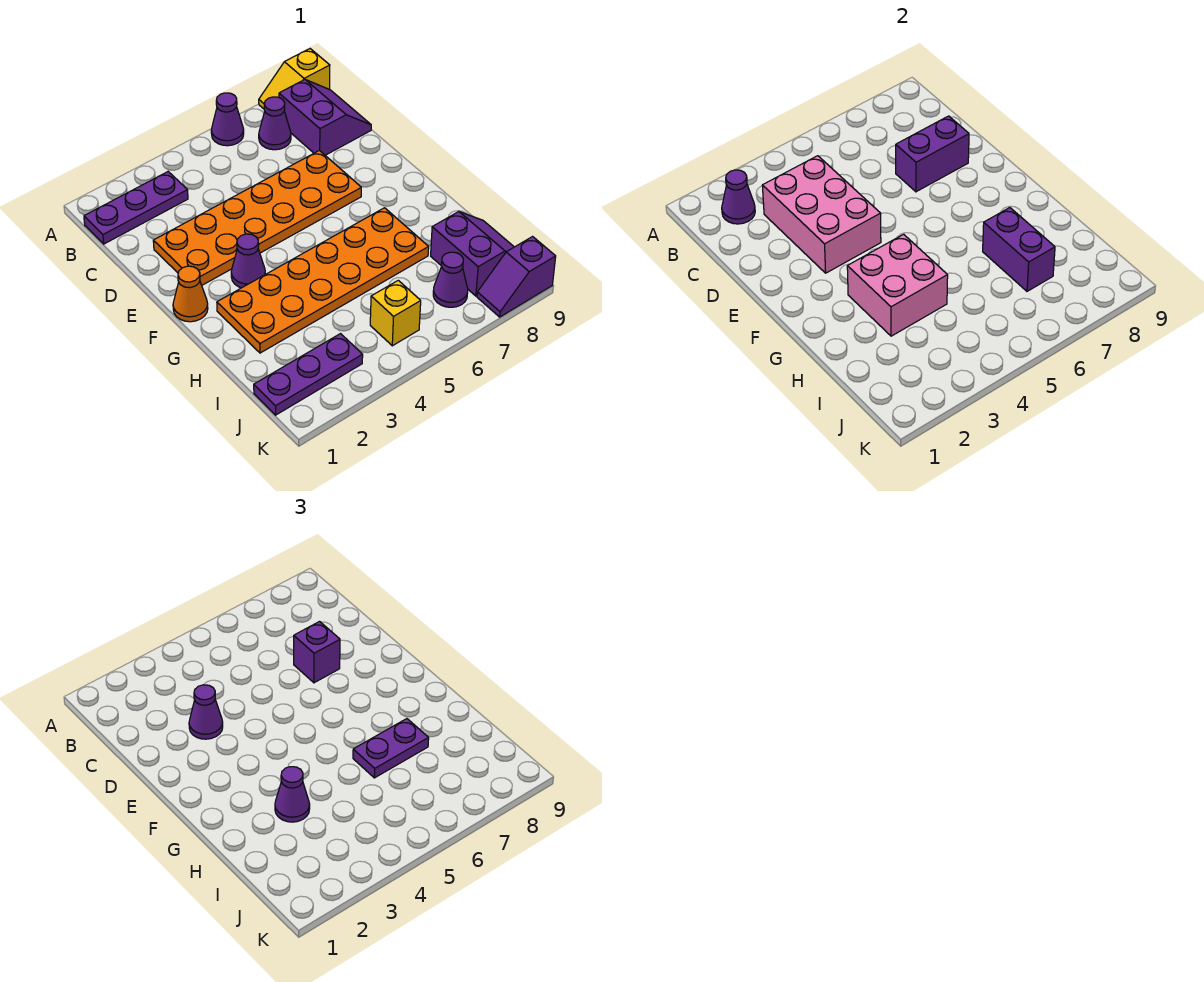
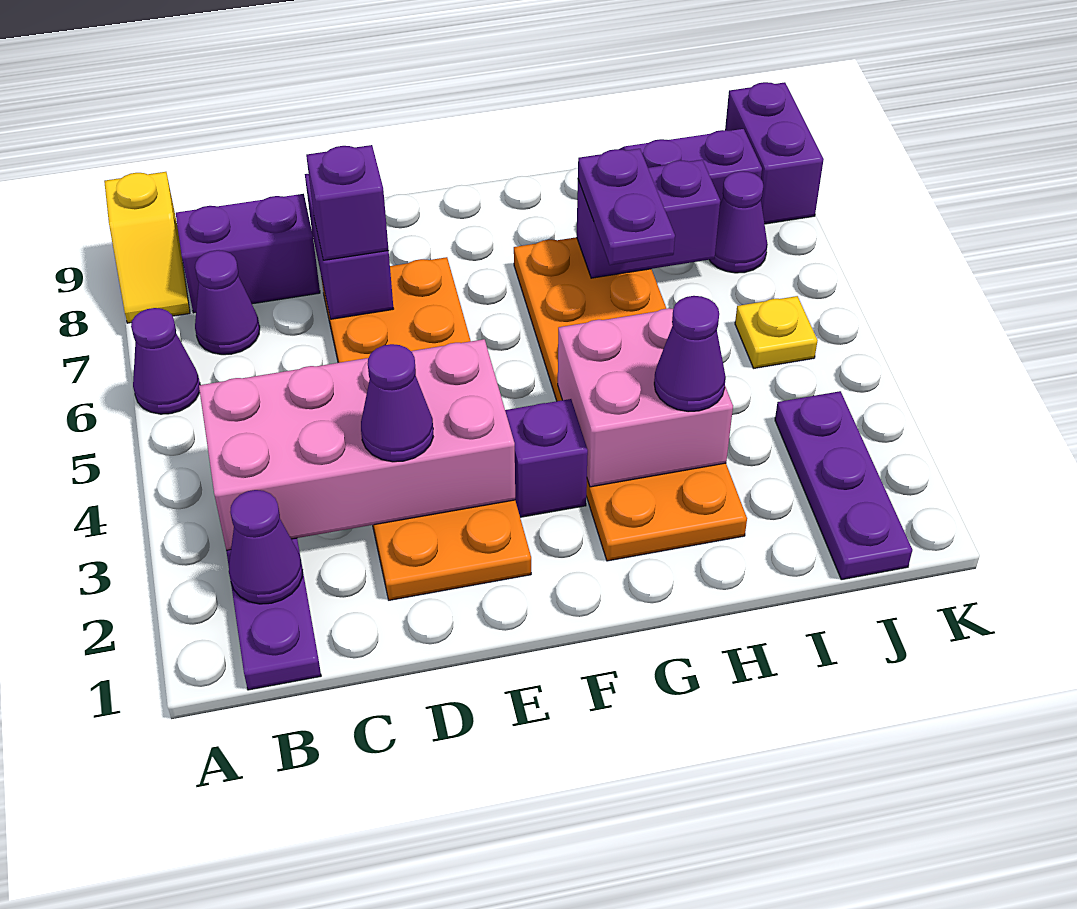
pink 2x3 brick [762,156,881,273] -> pink 2x4 brick [199,339,515,550]
orange 1x1 cone [173,266,208,322] -> none
purple 1x1 cone [231,234,265,288] -> purple 1x1 brick [505,399,588,517]
yellow 1x1 brick [370,280,421,346] -> yellow 1x1 plate [735,296,818,368]
purple 1x2 slope [477,237,556,317] -> purple 1x2 brick [725,82,824,224]

